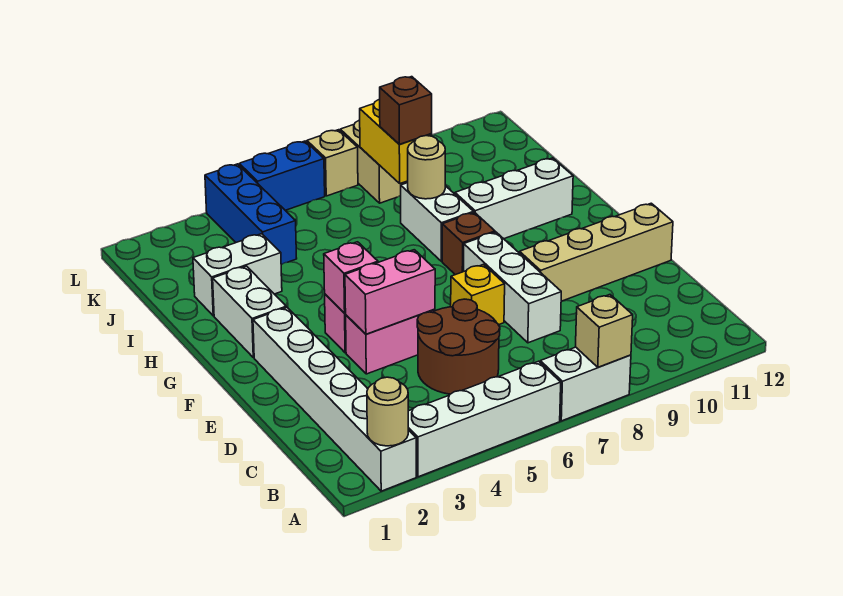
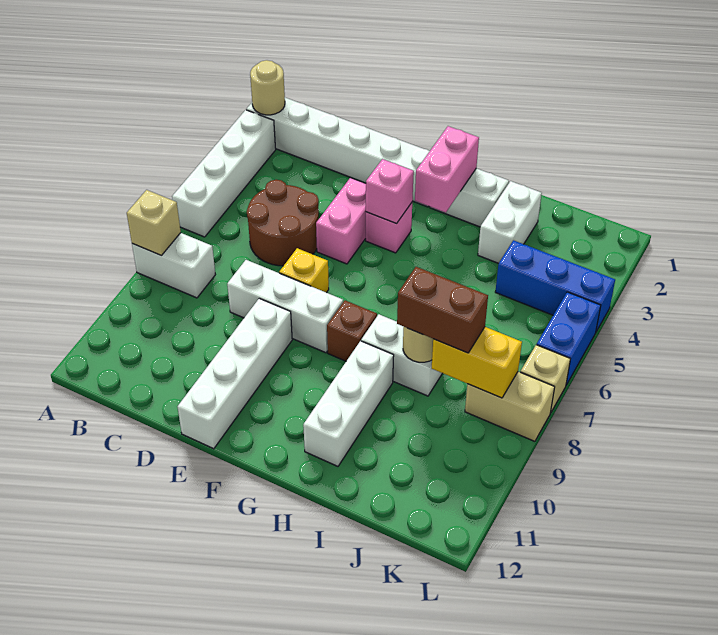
white 1x2 brick [540,347,631,421] -> white 1x2 brick turned to [132,233,215,298]
pink 1x2 brick [345,250,435,334] -> pink 1x2 brick moved to [415,126,479,213]
tan 1x4 brick [520,203,673,301] -> white 1x4 brick [178,298,292,449]
brown 1x1 brick [380,77,432,144] -> brown 1x2 brick [397,267,488,353]

